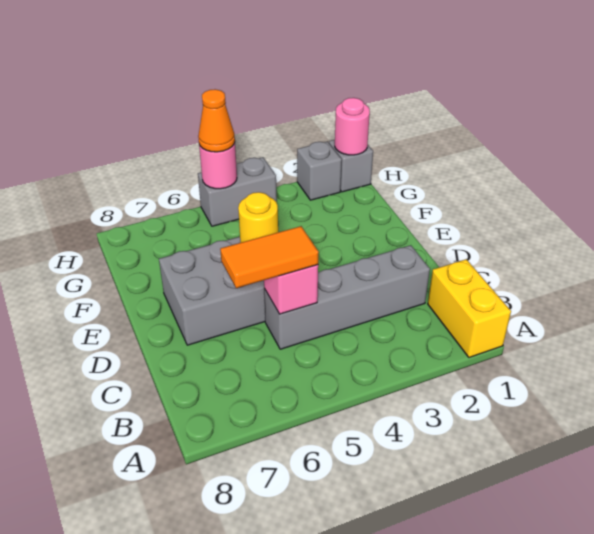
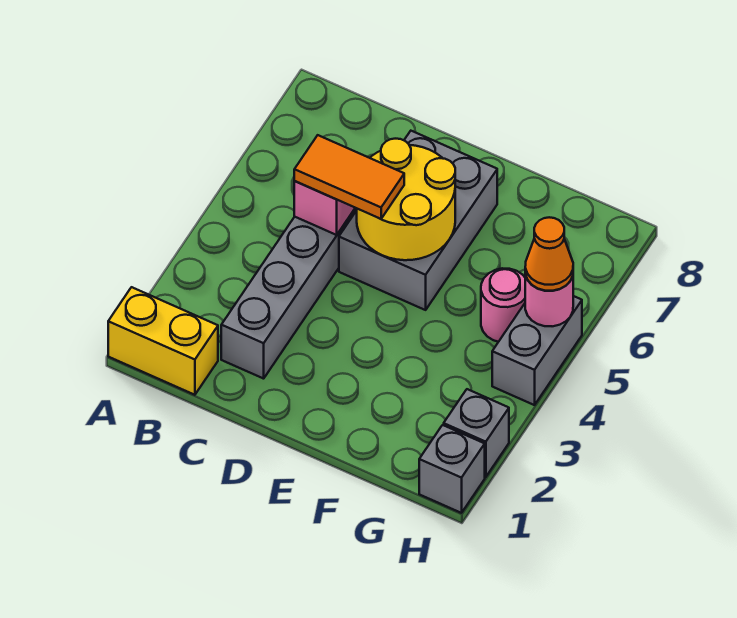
orange 1x2 tile [220,226,319,288] -> orange 1x2 tile turned to [294,135,404,219]
yellow 1x1 round brick [238,192,278,243] -> yellow 2x2 round brick [357,139,455,260]
pink 1x1 round brick [335,98,370,155] -> pink 1x1 round brick moved to [481,268,525,342]

